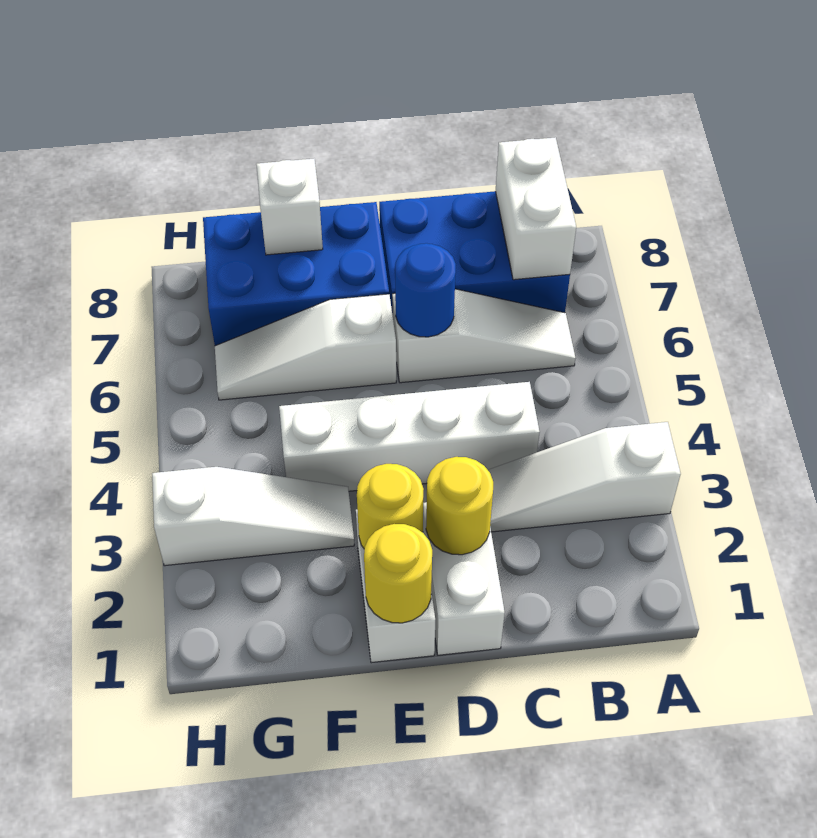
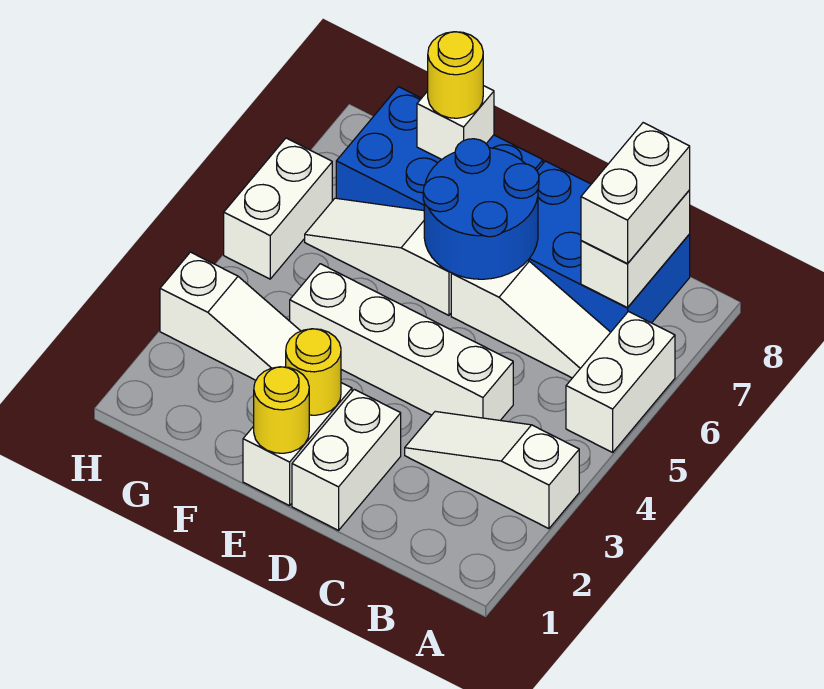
none -> white 1x2 brick [566,311,675,452]
none -> white 1x2 brick [581,123,690,264]
yellow 1x1 round brick [426,457,493,555] -> yellow 1x1 round brick moved to [428,32,483,118]
blue 1x1 round brick [395,243,456,337] -> blue 2x2 round brick [423,139,539,279]
none -> white 1x2 brick [224,138,332,279]

